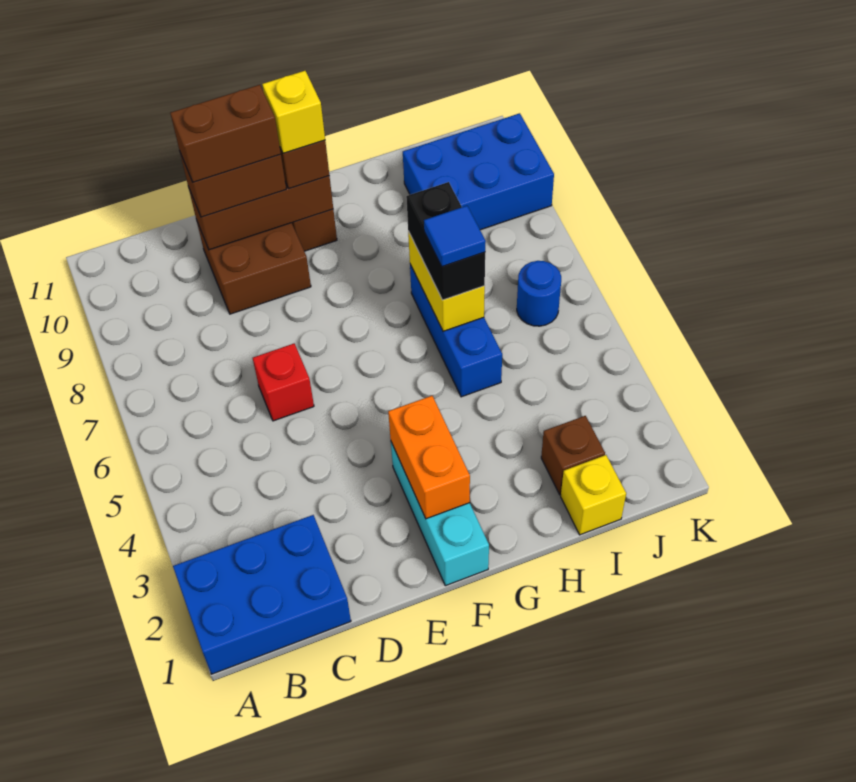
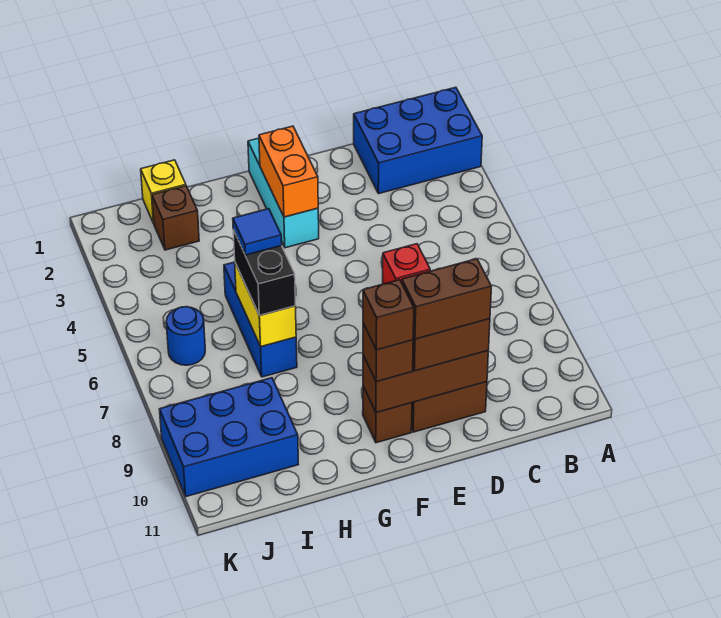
yellow 1x1 brick [262,71,325,153] -> brown 1x1 brick [363,280,414,350]

